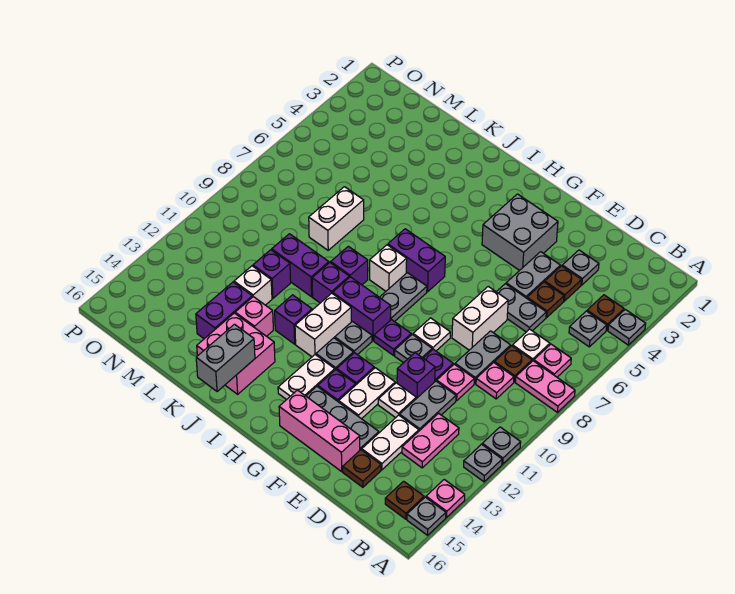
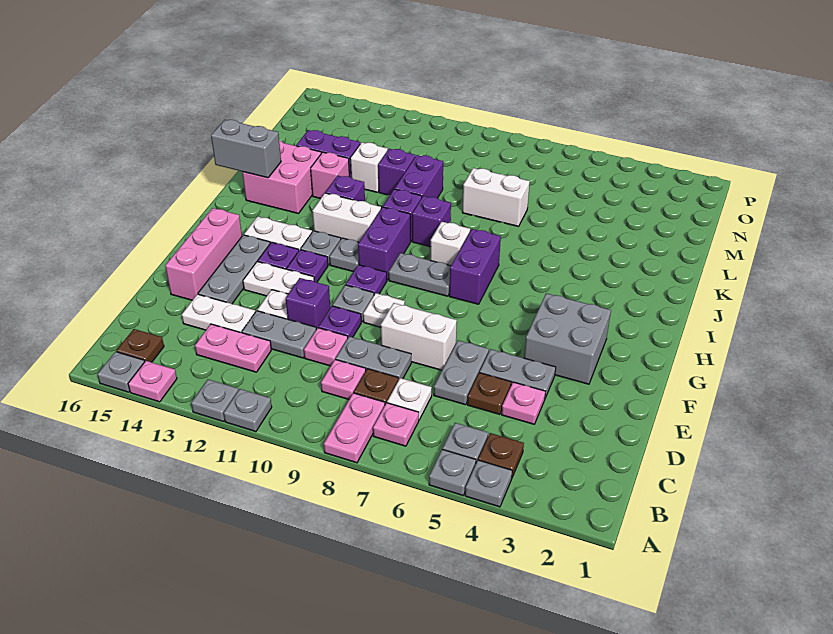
grey 1x1 plate [562,250,599,285] -> grey 1x1 plate moved to [429,449,476,495]
brown 1x1 plate [545,266,582,301] -> pink 1x1 plate [502,382,546,424]
brown 1x1 plate [343,450,381,487] -> none

